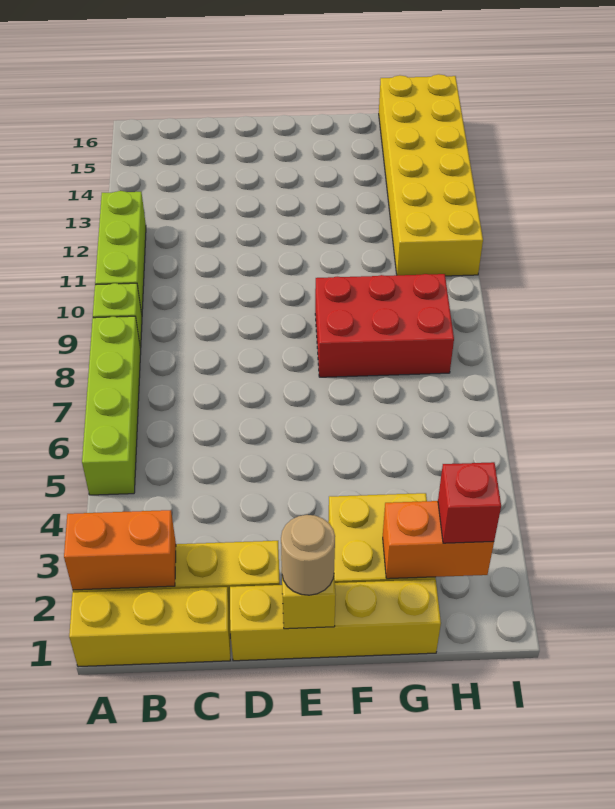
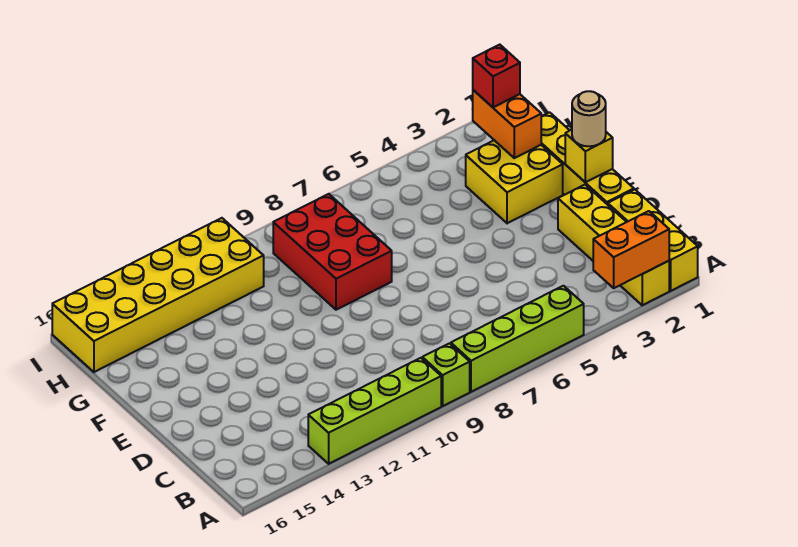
orange 1x2 brick [64,510,176,590] -> orange 1x2 brick turned to [593,211,669,288]
lime 1x3 brick [95,191,146,314] -> lime 1x4 brick [308,358,441,464]

